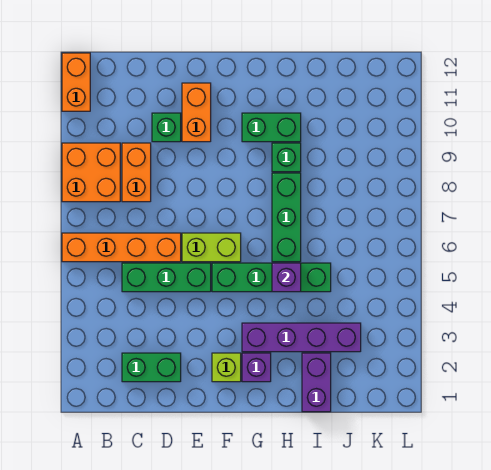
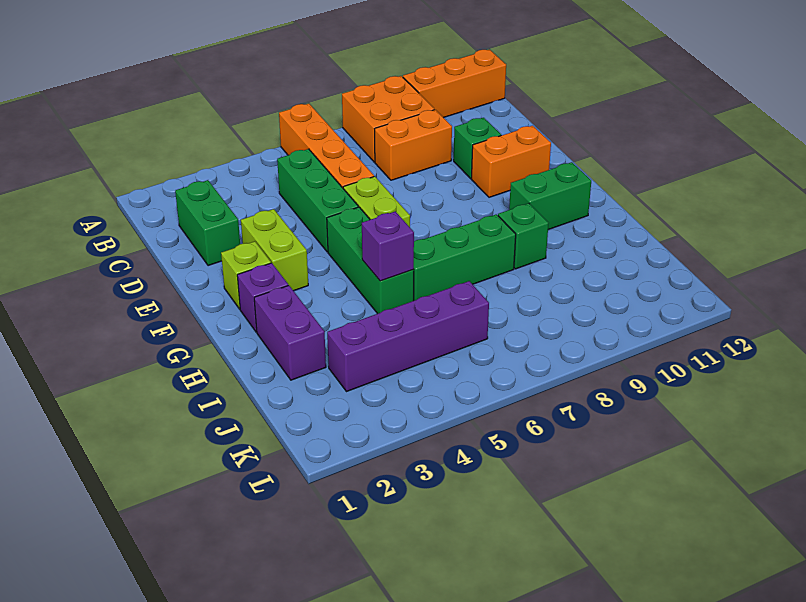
orange 1x2 brick [62,53,90,111] -> orange 1x3 brick [403,50,506,118]
none -> lime 1x2 brick [241,209,308,291]
green 1x4 brick [212,263,331,292] -> green 1x3 brick [327,207,414,314]
purple 1x4 brick [242,323,361,352] -> purple 1x4 brick turned to [327,281,489,392]
green 1x2 brick [242,113,301,142] -> green 1x2 brick turned to [509,162,591,230]
purple 1x2 brick [302,353,331,412] -> purple 1x2 brick turned to [254,285,326,380]

